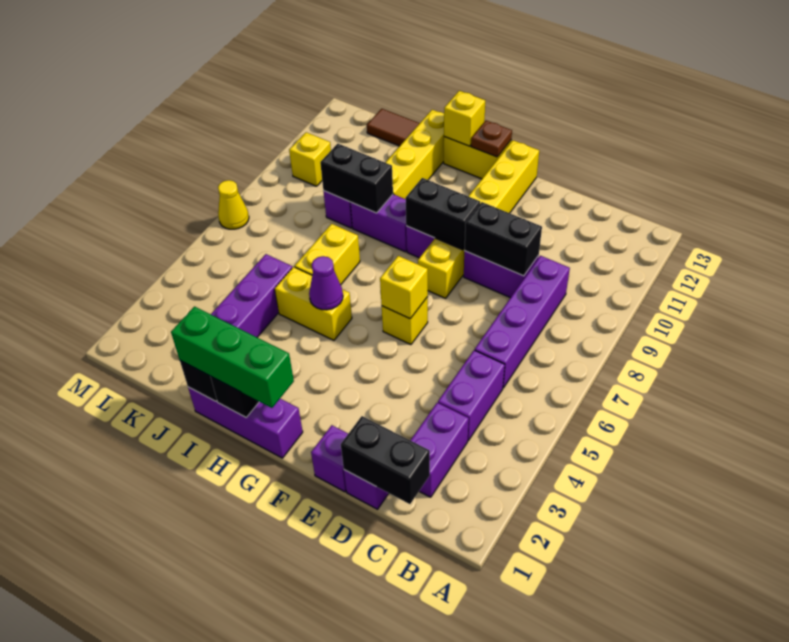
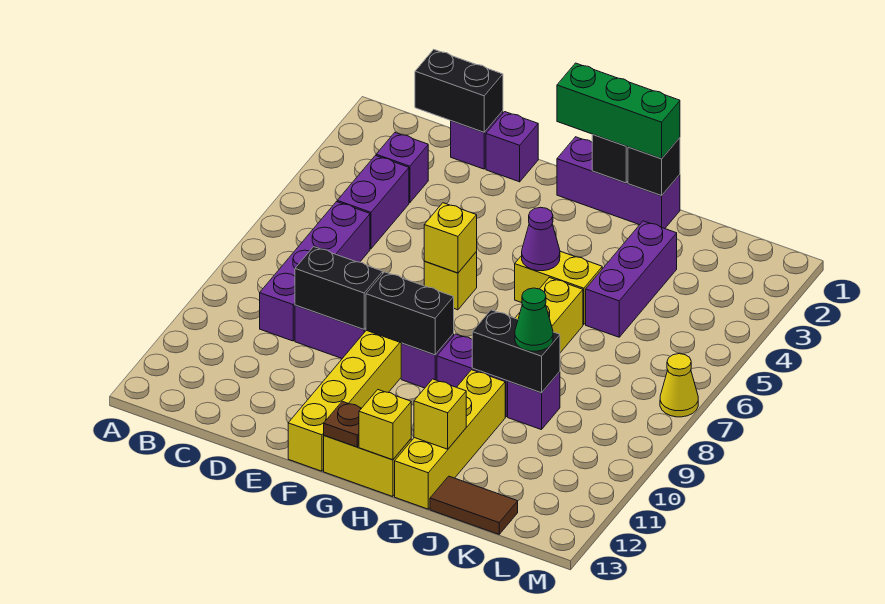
purple 1x2 brick [410,403,469,497] -> purple 1x1 brick [376,133,428,203]
none -> green 1x1 cone [515,288,553,351]
yellow 1x1 brick [289,132,331,186] -> yellow 1x1 brick moved to [414,379,466,449]

